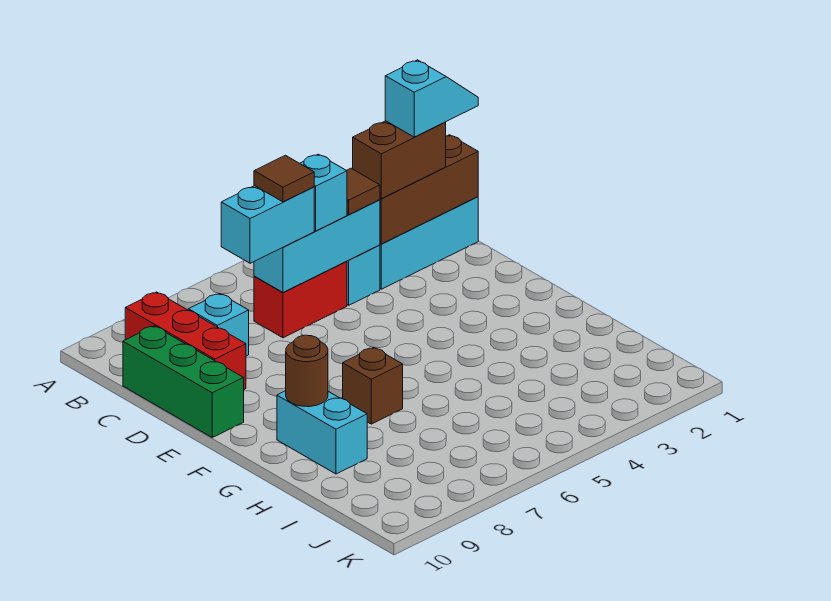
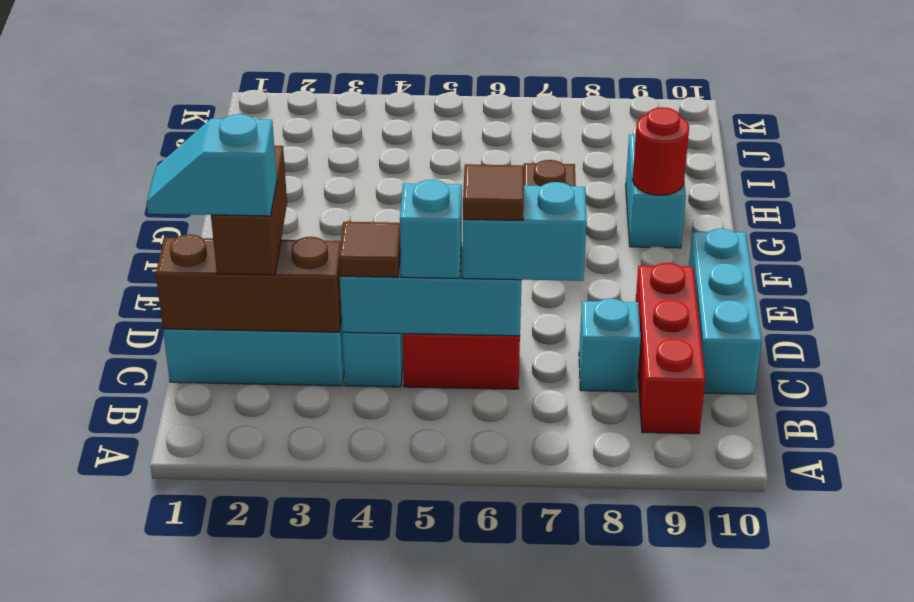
brown 1x2 brick [353,121,446,199] -> brown 1x2 brick turned to [211,146,287,275]
green 1x3 brick [123,326,244,437] -> cyan 1x3 brick [689,229,762,394]
brown 1x1 round brick [286,335,328,407] -> red 1x1 round brick [632,107,689,195]

